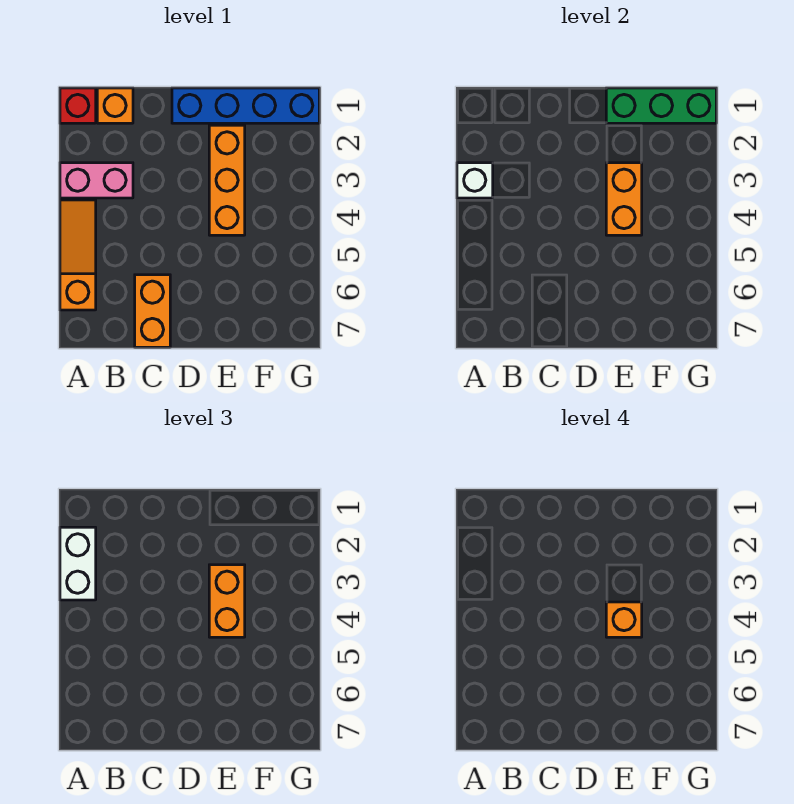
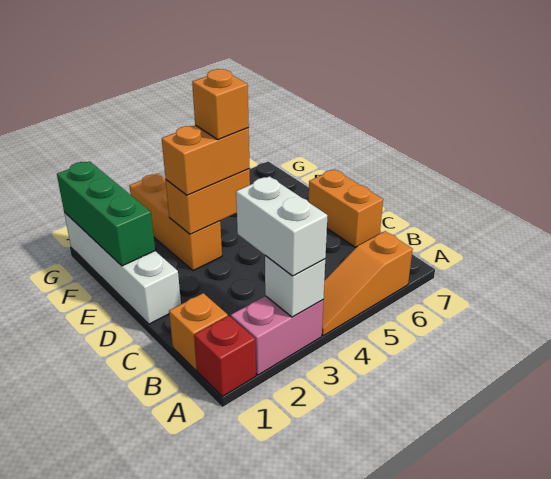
white 1x2 brick [60,527,96,600] -> white 1x2 brick turned to [236,176,327,276]
pink 1x2 brick [60,163,133,198] -> pink 1x2 brick turned to [231,296,323,375]
orange 1x2 brick [135,275,170,347] -> orange 1x2 brick turned to [309,169,383,247]
blue 1x4 brick [172,88,319,123] -> white 1x4 brick [64,212,181,324]
orange 1x3 brick [209,125,245,235] -> orange 1x3 brick turned to [129,174,222,271]

